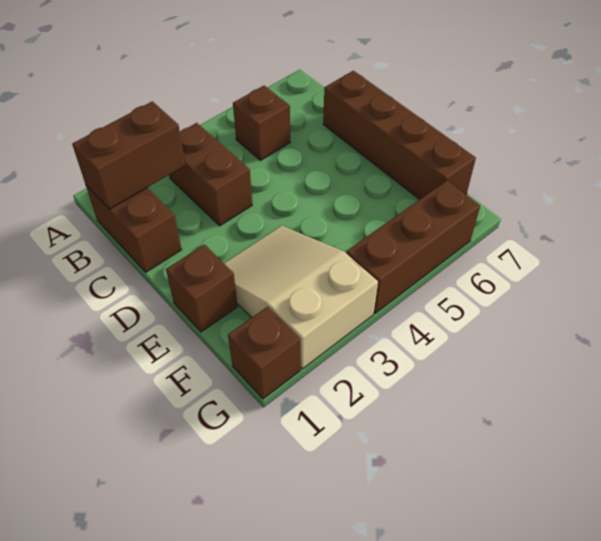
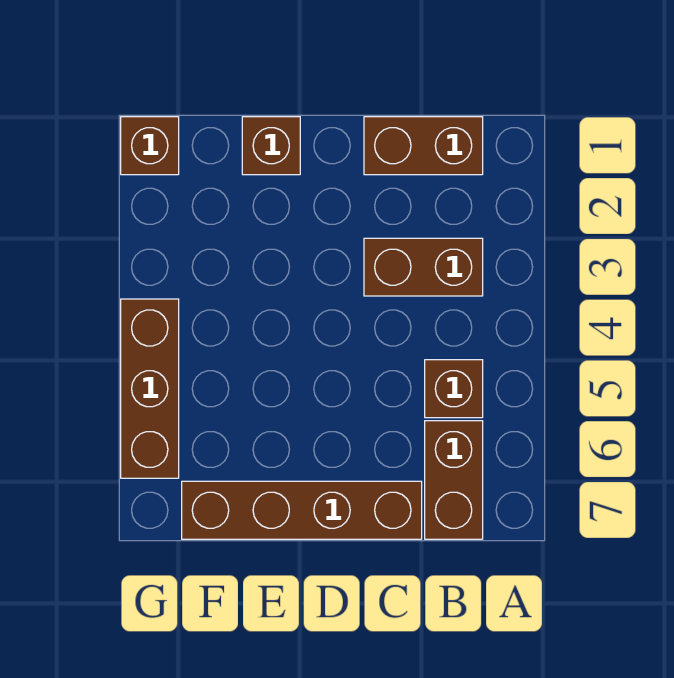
brown 1x2 brick [72,101,185,209] -> brown 1x2 brick moved to [425,421,483,539]
tan 2x3 slope [224,226,378,369] -> none

